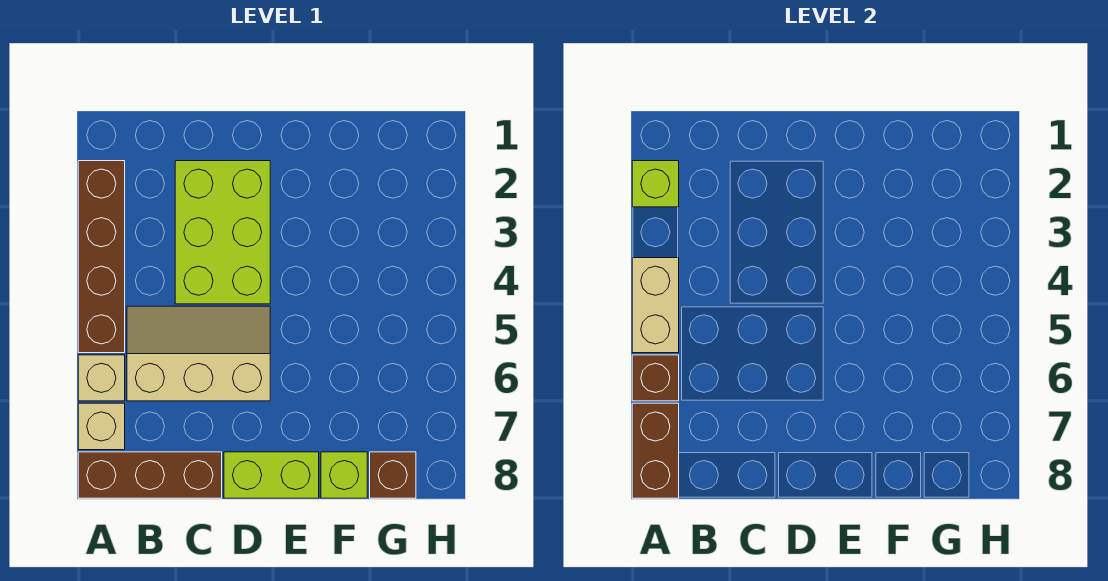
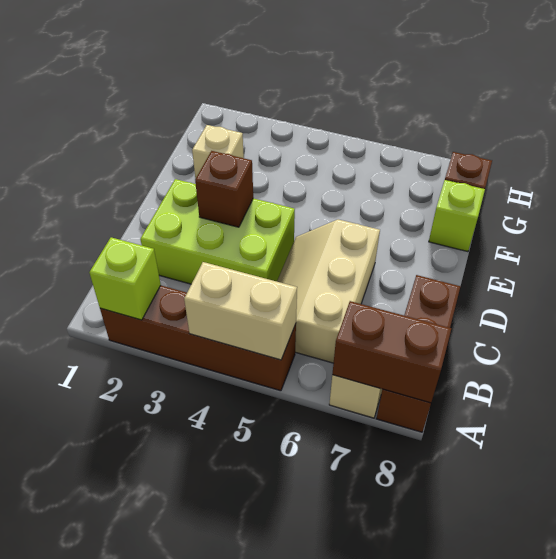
tan 1x1 brick [78,355,125,401] -> tan 1x1 brick moved to [192,125,244,179]
brown 1x1 brick [632,355,679,401] -> brown 1x1 brick moved to [195,151,253,227]
lime 1x2 brick [224,452,319,498] -> none

